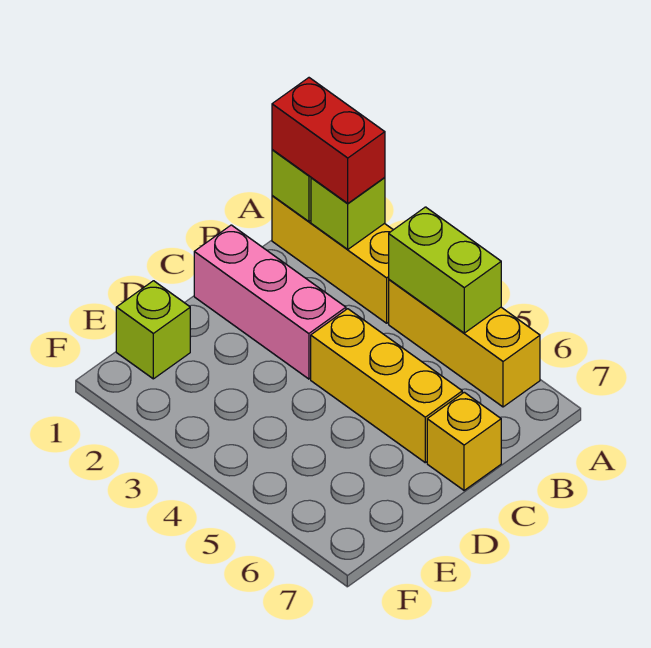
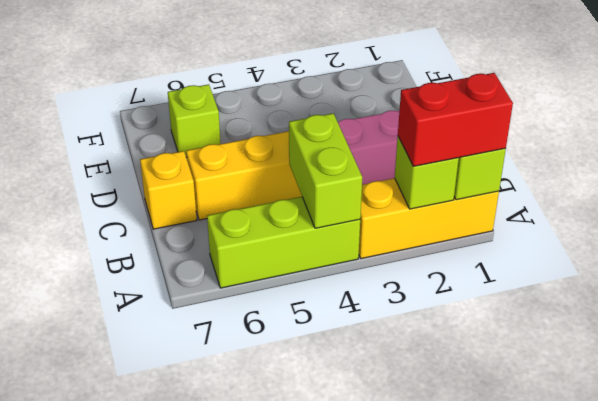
yellow 1x3 brick [389,280,540,407] -> lime 1x3 brick [207,197,360,288]
lime 1x2 brick [389,207,501,333] -> lime 1x2 brick turned to [289,113,362,228]
lime 1x1 brick [116,281,190,379] -> lime 1x1 brick moved to [168,84,221,157]

